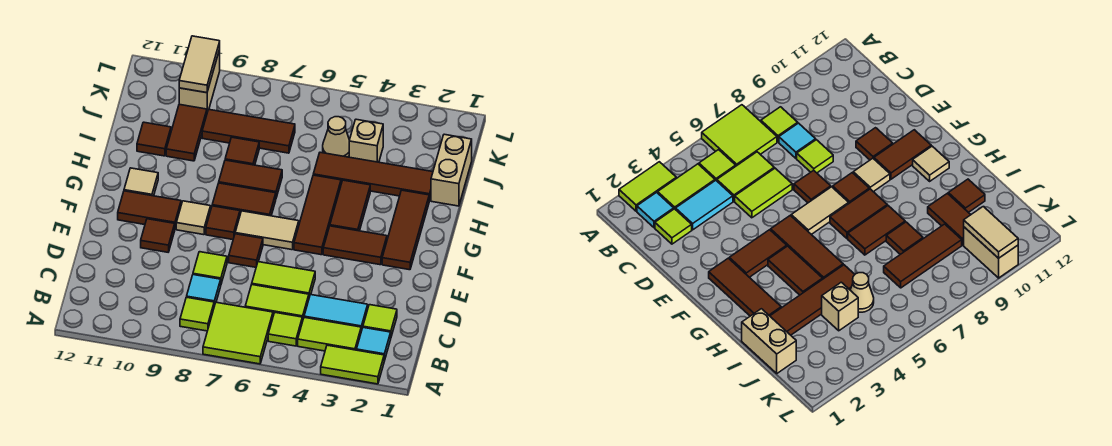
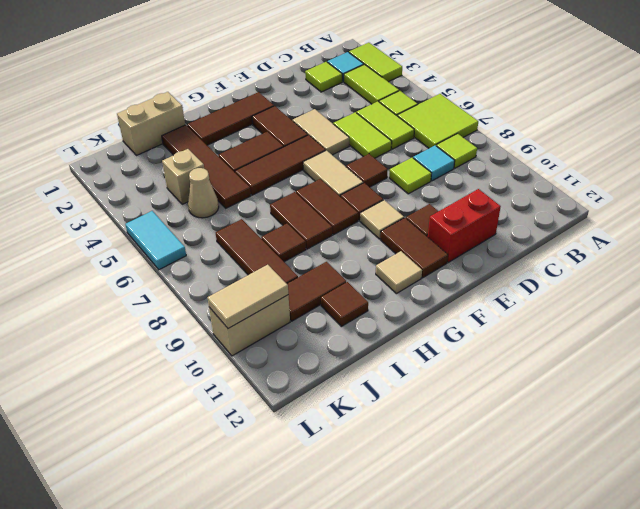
cyan 1x2 tile [304,295,368,331] -> cyan 1x2 tile moved to [125,211,186,270]
none -> red 1x2 brick [428,189,501,263]
none -> tan 1x2 tile [293,109,349,155]

